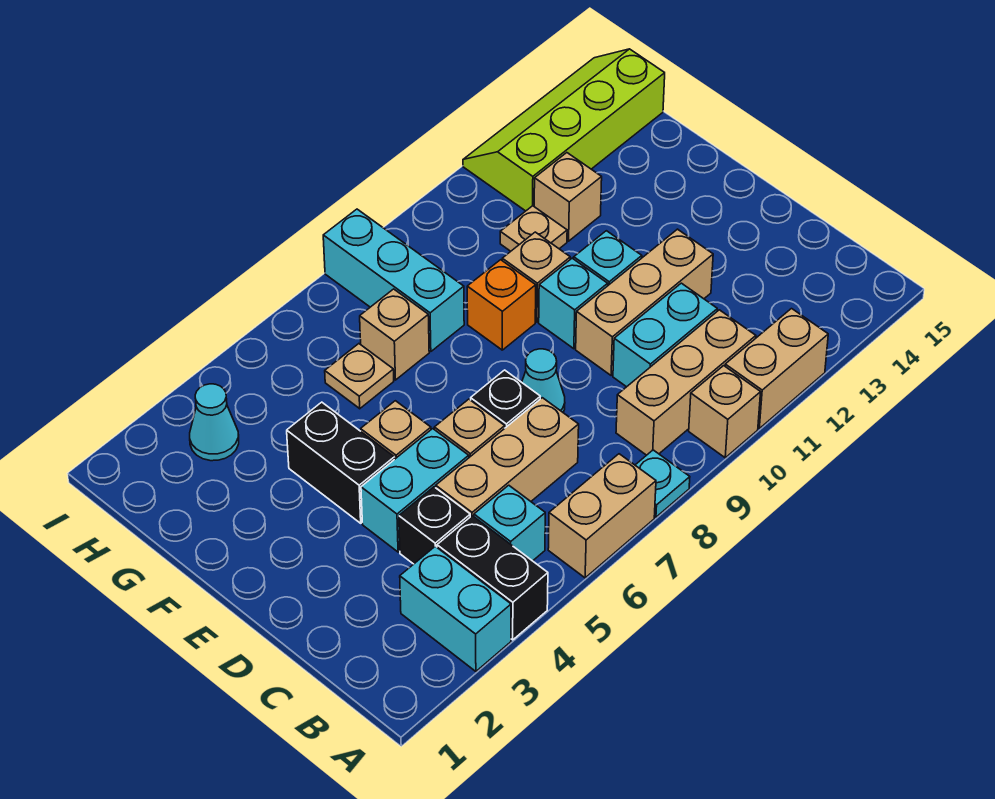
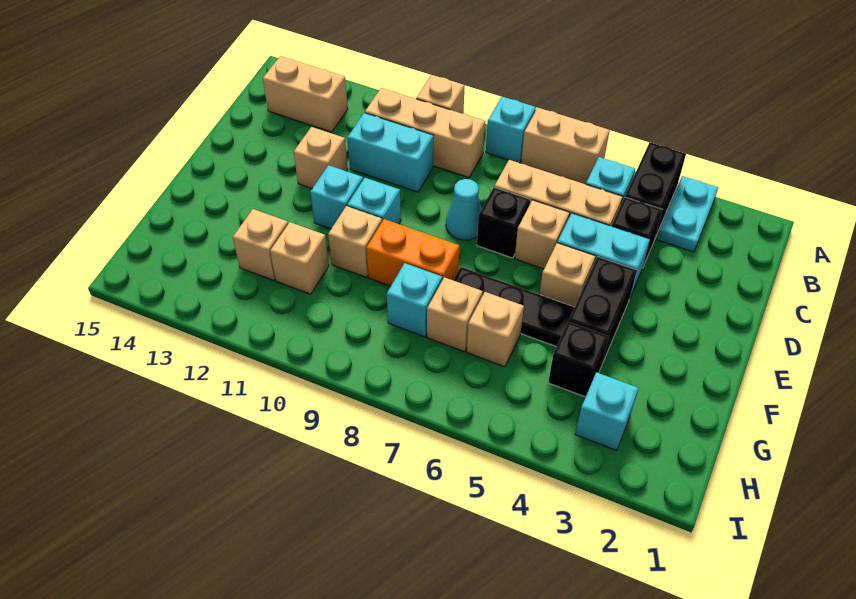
cyan 1x2 brick [400,546,511,671] -> cyan 1x2 plate [657,176,718,252]
cyan 1x1 plate [635,450,690,517] -> cyan 1x1 brick [486,97,536,163]
tan 1x2 brick [725,309,828,428] -> tan 1x2 brick moved to [263,56,348,132]
tan 1x3 brick [576,229,713,375] -> tan 1x1 brick [294,127,348,188]
none -> black 1x3 plate [453,267,574,347]
orange 1x1 brick [467,260,536,350] -> orange 1x2 brick [366,219,459,286]
none -> black 1x1 brick [548,321,609,397]
tan 1x1 plate [325,344,394,409] -> tan 1x1 brick [467,292,524,367]
cyan 1x3 brick [323,209,464,352] -> cyan 1x1 brick [387,263,442,337]
tan 1x1 plate [500,206,567,251] -> tan 1x1 brick [270,222,329,294]
cyan 1x1 cone [190,384,239,461] -> cyan 1x1 brick [575,372,638,450]
lime 2x4 slope [463,49,665,211] -> none

